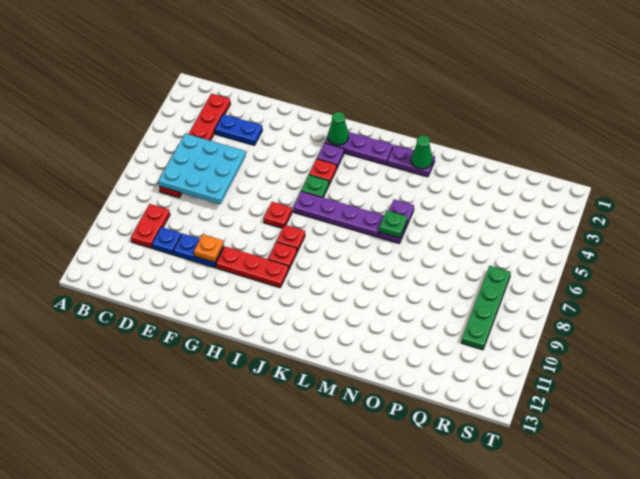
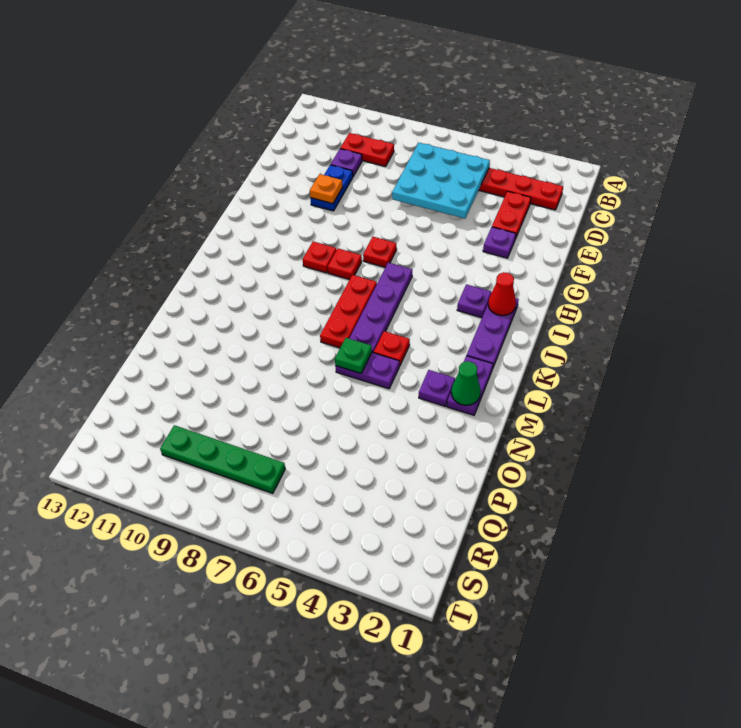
blue 1x2 plate [215,114,262,145] -> red 1x2 plate [492,191,531,239]
blue 1x1 plate [152,227,181,255] -> purple 1x1 plate [331,149,362,177]
none -> purple 1x1 plate [483,227,516,258]
red 1x3 plate [216,246,289,288] -> red 1x3 plate moved to [320,275,377,348]
green 1x1 cone [328,112,349,145] -> red 1x1 cone [488,272,516,316]
red 1x1 plate [309,159,337,184] -> red 1x1 plate moved to [374,331,410,366]
green 1x1 plate [301,175,329,197] -> none
none -> purple 1x1 plate [419,370,455,406]

